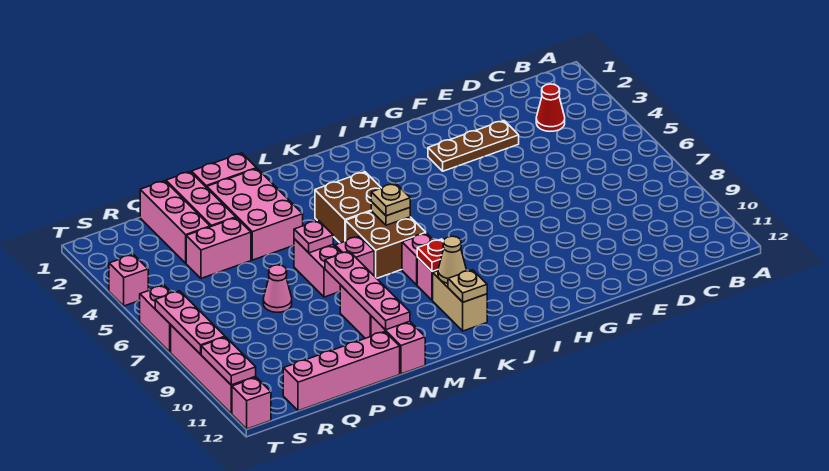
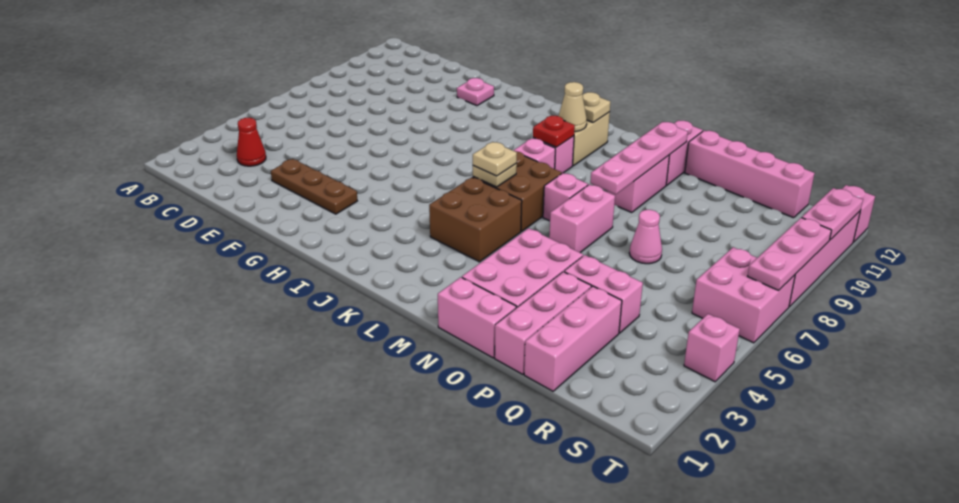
pink 1x1 plate [294,221,333,253] -> pink 1x1 plate moved to [457,78,494,106]
pink 1x2 brick [140,285,172,352] -> pink 2x2 brick [692,247,795,343]

